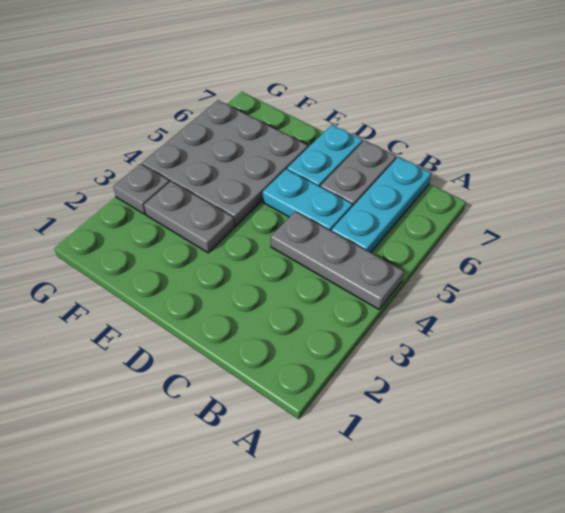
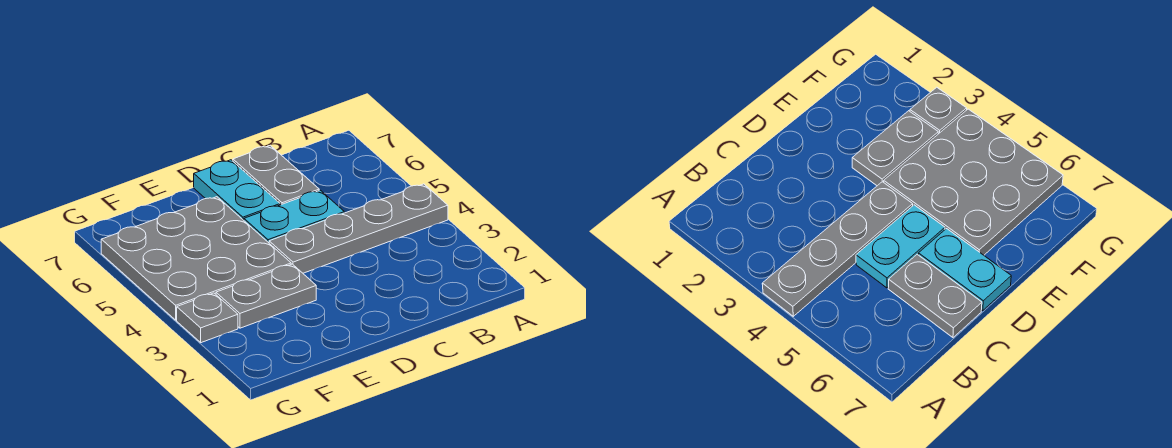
grey 1x3 plate [271,211,404,309] -> grey 1x4 plate [269,184,448,273]
cyan 1x3 plate [332,157,431,253] -> none

